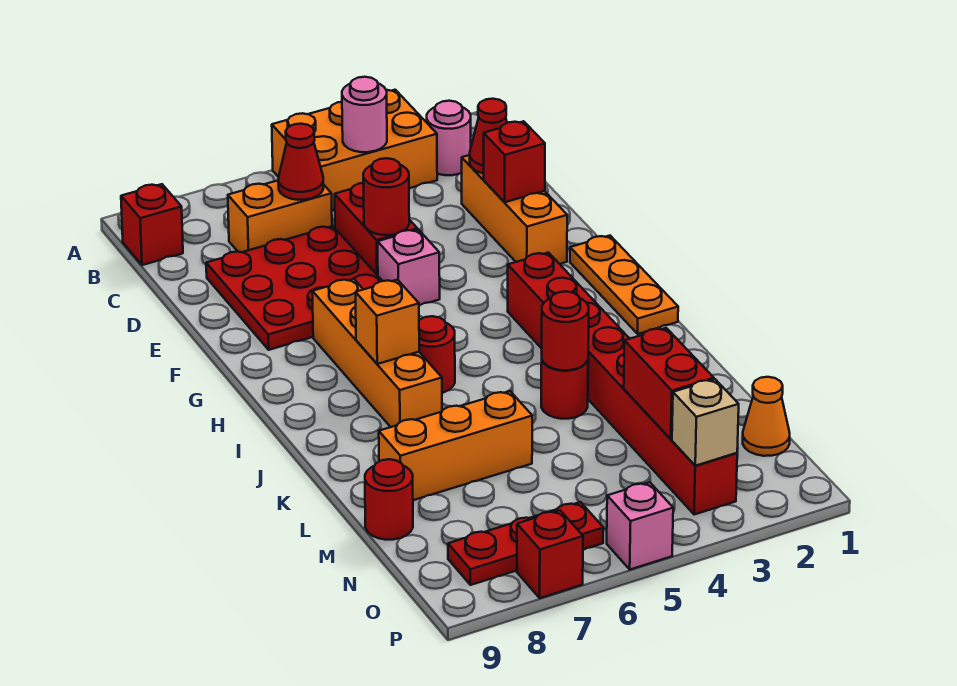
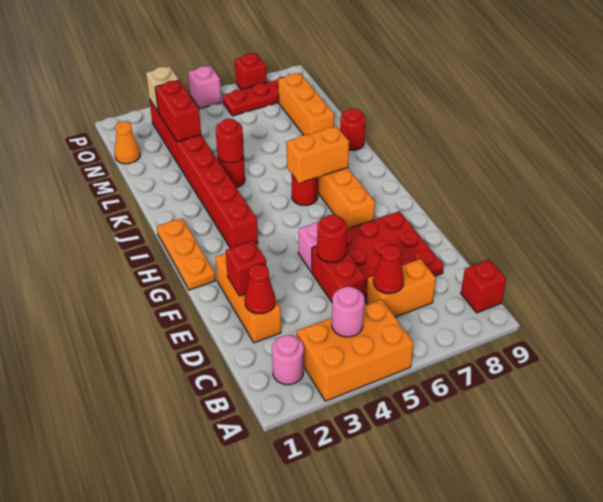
orange 1x1 brick [355,280,419,364] -> orange 1x2 brick [287,126,349,183]
orange 1x3 brick [379,391,532,500] -> orange 1x3 brick turned to [278,73,334,135]
red 1x1 round brick [365,459,413,540] -> red 1x1 round brick moved to [340,108,366,150]

